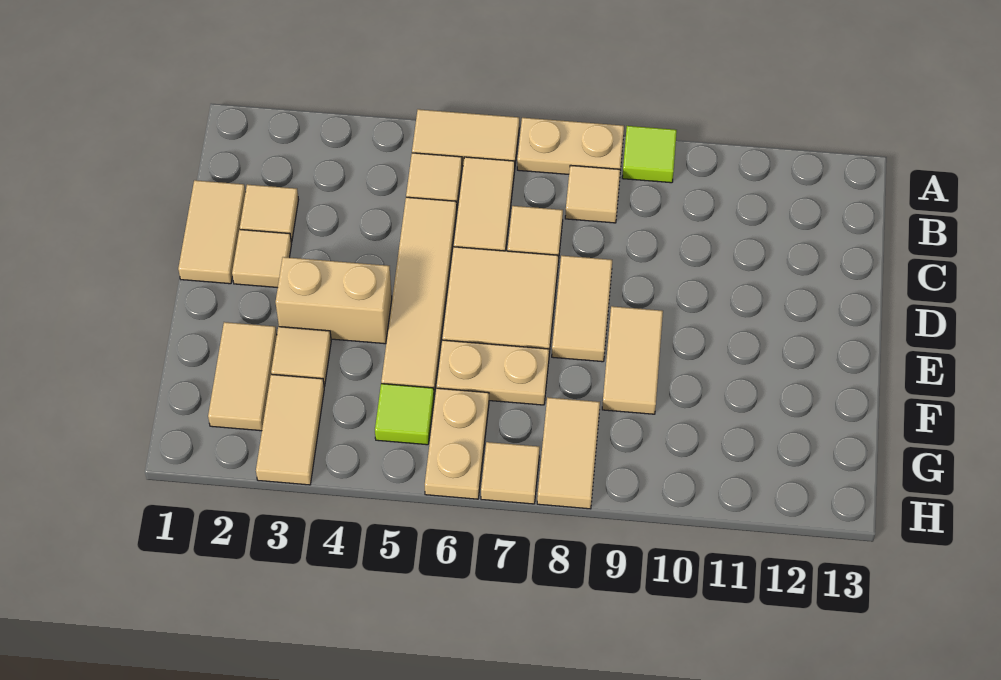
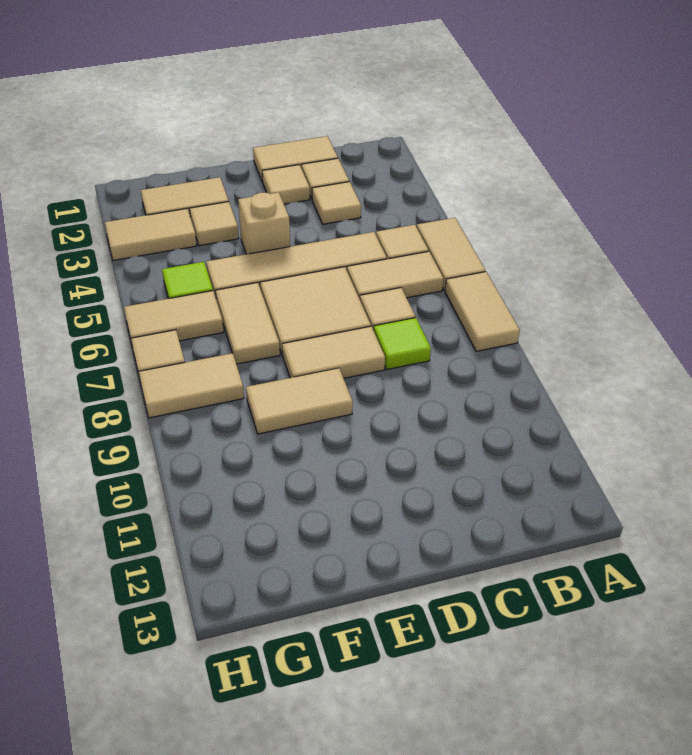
tan 1x2 plate [517,118,624,174] -> tan 1x2 tile [445,272,520,351]
lime 1x1 tile [622,126,677,183] -> lime 1x1 tile moved to [373,318,431,369]
tan 1x1 tile [565,165,620,223] -> tan 1x1 tile moved to [312,182,361,224]
tan 1x2 brick [276,257,392,344] -> tan 1x1 brick [238,192,290,254]
tan 1x2 plate [437,340,549,405] -> tan 1x2 tile [215,283,280,364]
tan 1x2 plate [425,388,489,499] -> tan 1x2 tile [124,291,223,343]

